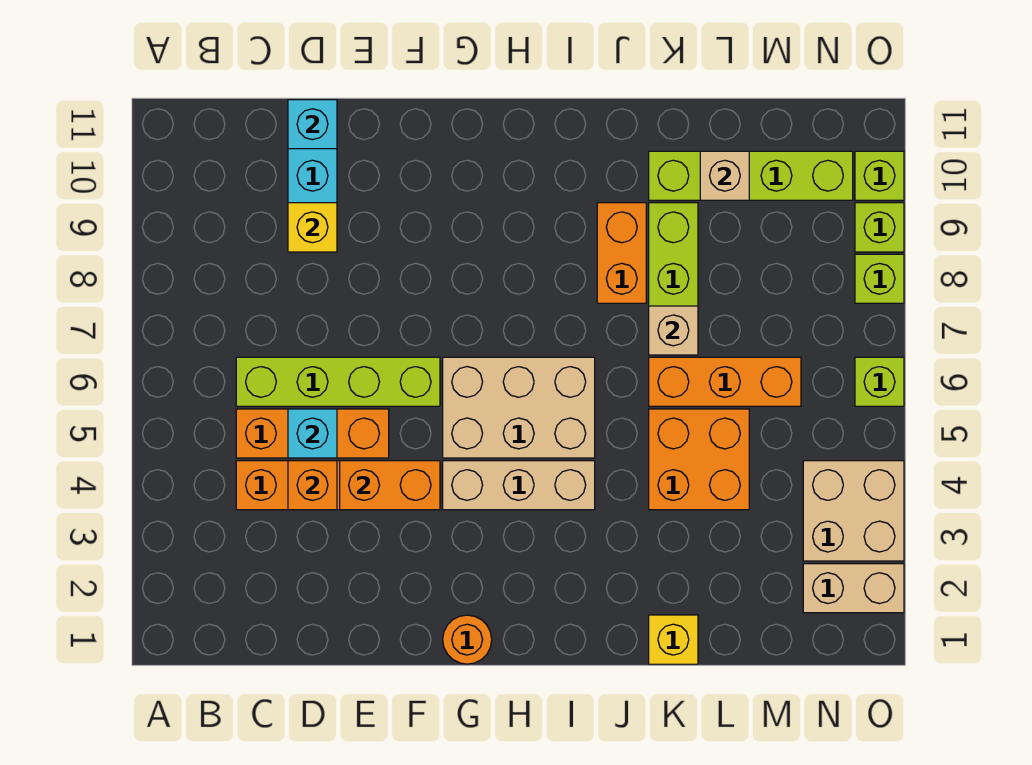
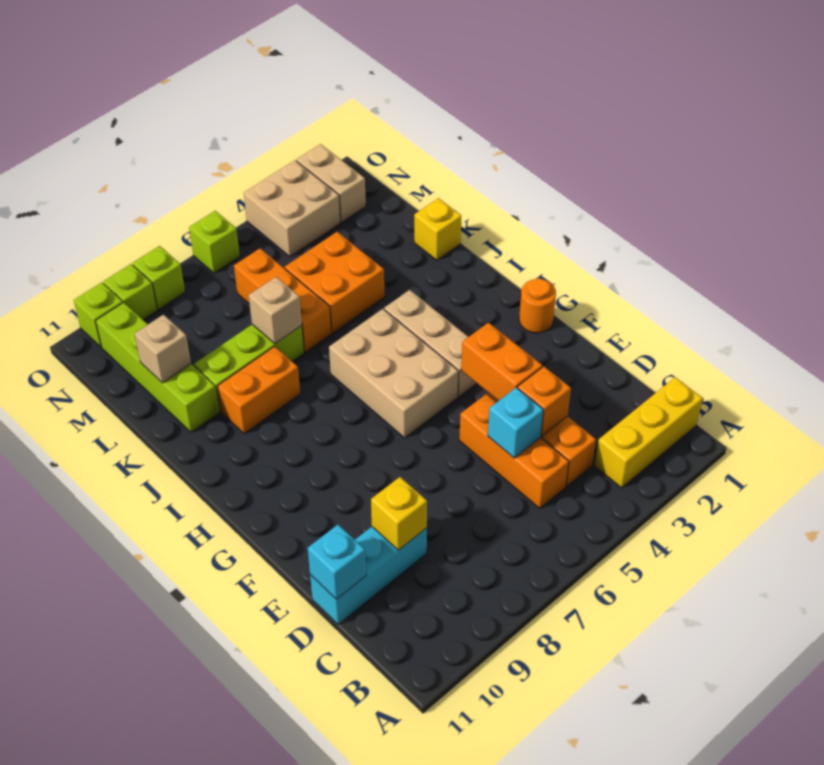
none -> yellow 1x3 brick [595,377,703,488]
lime 1x4 brick [236,357,440,406] -> none

